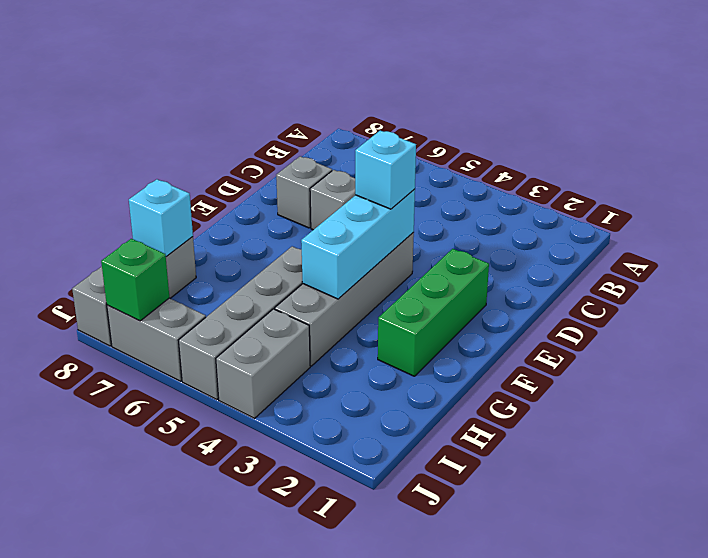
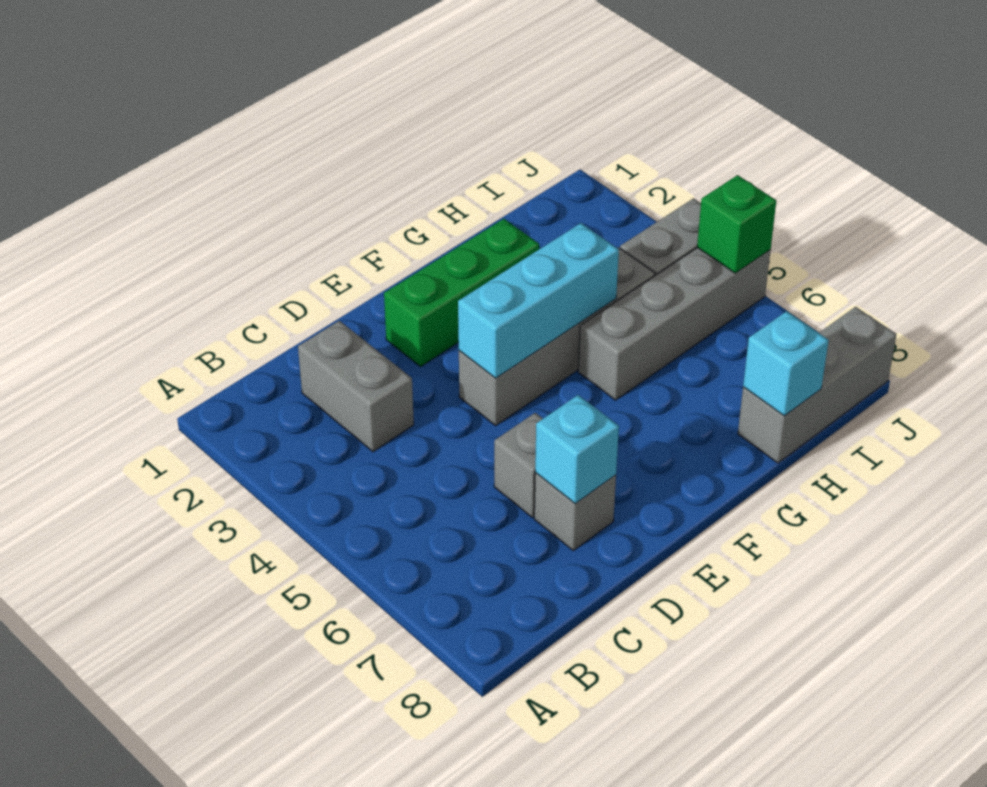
cyan 1x1 brick [355,131,416,209] -> cyan 1x1 brick moved to [535,395,619,504]
grey 1x2 brick [107,298,206,381] -> grey 1x2 brick moved to [298,321,414,452]
green 1x1 brick [101,239,169,321] -> green 1x1 brick moved to [697,175,776,273]

